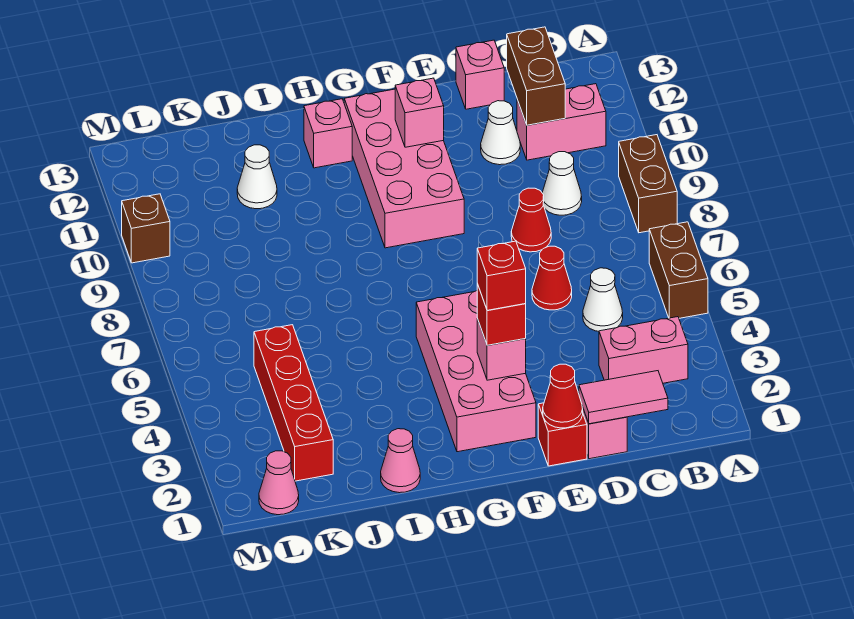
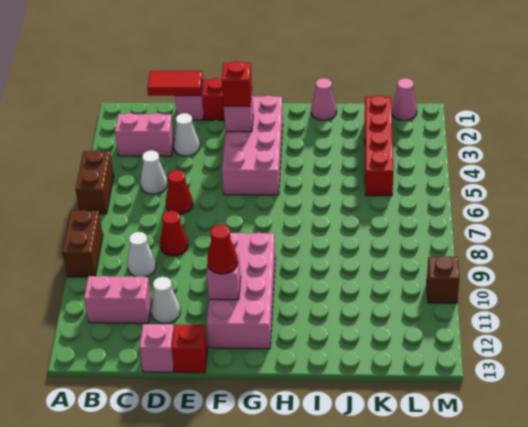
pink 1x2 tile [579,371,668,424] -> red 1x2 tile [147,71,203,96]
brown 1x2 brick [507,27,565,125] -> none
red 1x1 cone [543,364,583,428] -> red 1x1 cone moved to [207,225,238,274]
red 1x1 brick [477,241,526,310] -> red 1x1 brick moved to [172,325,207,373]
pink 1x1 brick [304,99,352,168] -> none
white 1x1 cone [237,145,277,209] -> white 1x1 cone moved to [174,113,200,156]

